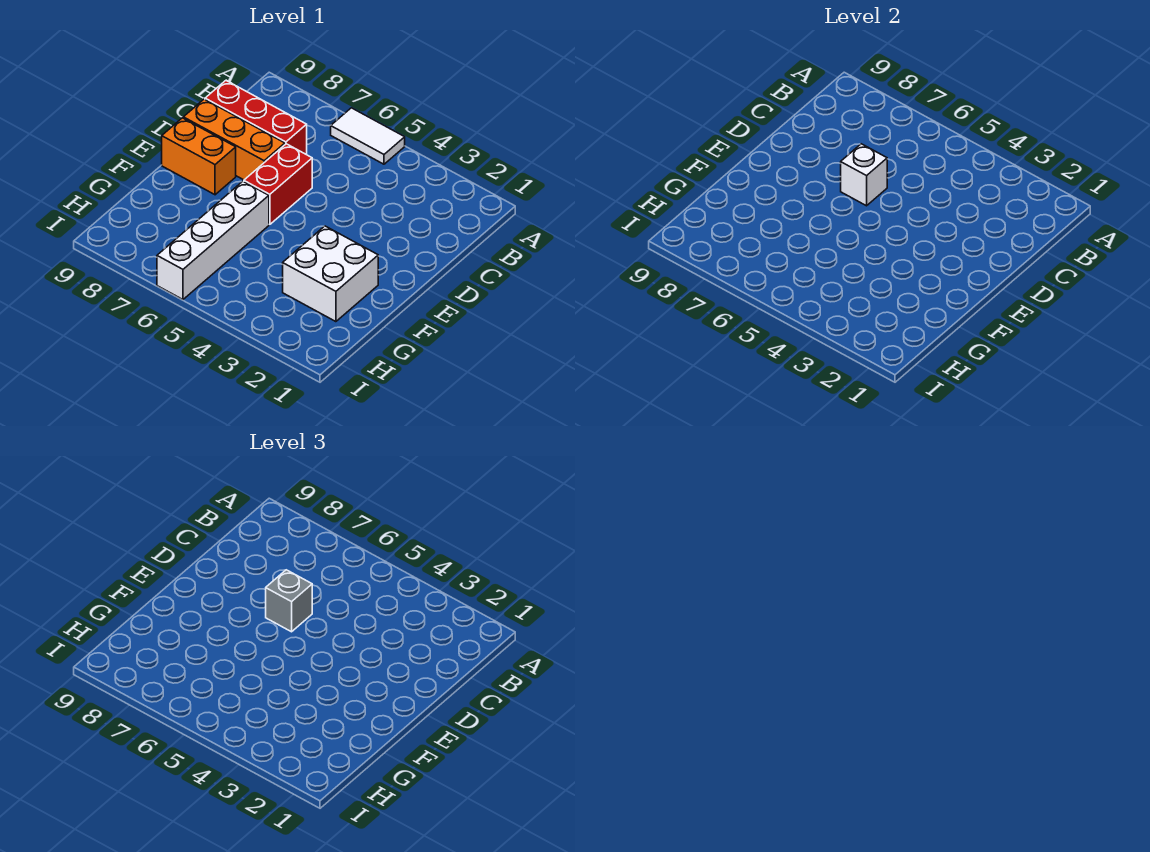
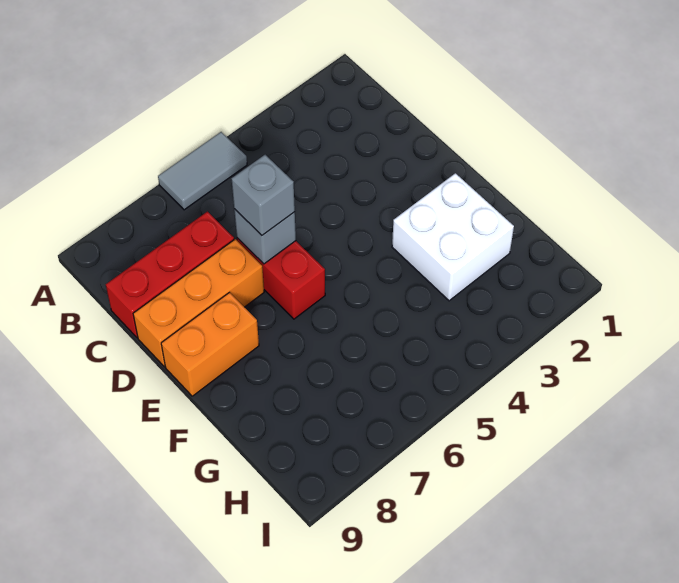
white 1x2 tile [331,108,405,164] -> grey 1x2 tile [158,132,247,210]
white 1x1 brick [841,144,887,206] -> grey 1x1 brick [234,209,296,264]
white 1x4 brick [157,181,269,299] -> none

